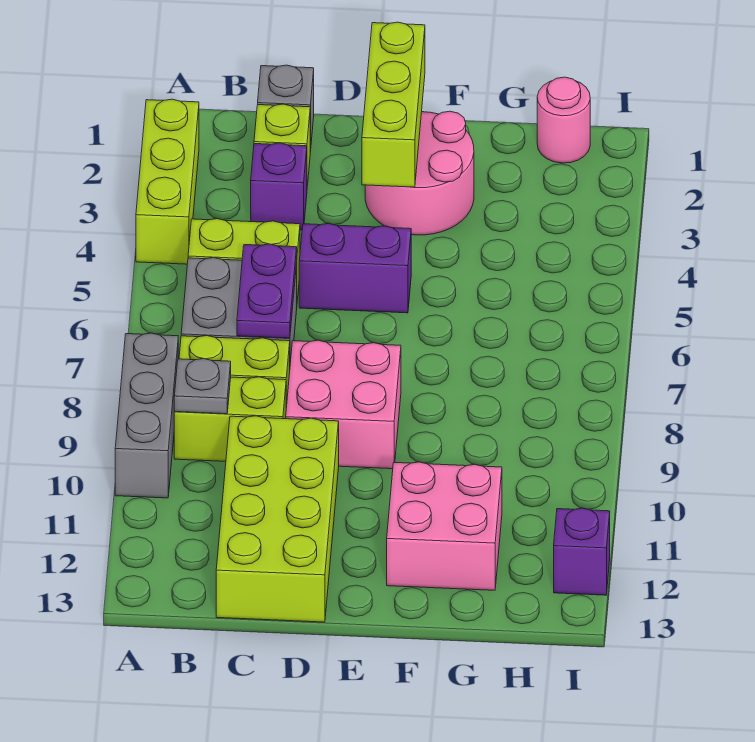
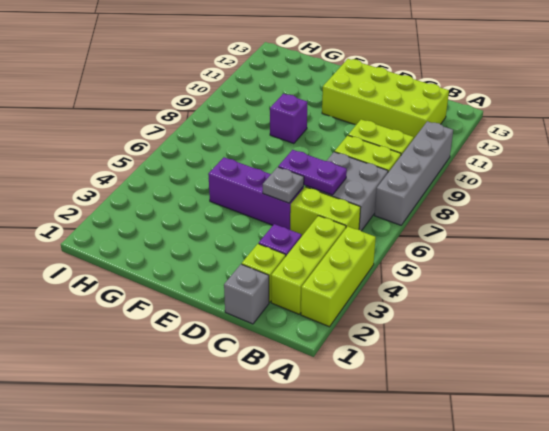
grey 1x3 brick [115,333,178,498] -> grey 1x4 brick [374,121,453,225]
grey 1x1 plate [174,359,231,414] -> grey 1x1 plate moved to [263,167,304,203]
purple 1x2 plate [237,244,297,338] -> purple 1x2 plate turned to [278,150,347,195]
lime 2x4 brick [216,416,339,622] -> lime 2x4 brick turned to [322,59,449,138]
purple 1x2 brick [299,223,411,313] -> purple 1x3 brick [208,157,304,230]
pink 2x2 brick [286,340,401,469] -> none
lime 1x3 brick [362,22,425,187] -> lime 1x3 brick moved to [271,216,346,314]
pink 2x2 round brick [365,111,474,235] -> none
pink 2x2 brick [387,462,502,590] -> none
pink 1x1 round brick [537,77,590,163] -> none
purple 1x1 brick [554,508,610,595] -> purple 1x1 brick moved to [270,94,307,143]

